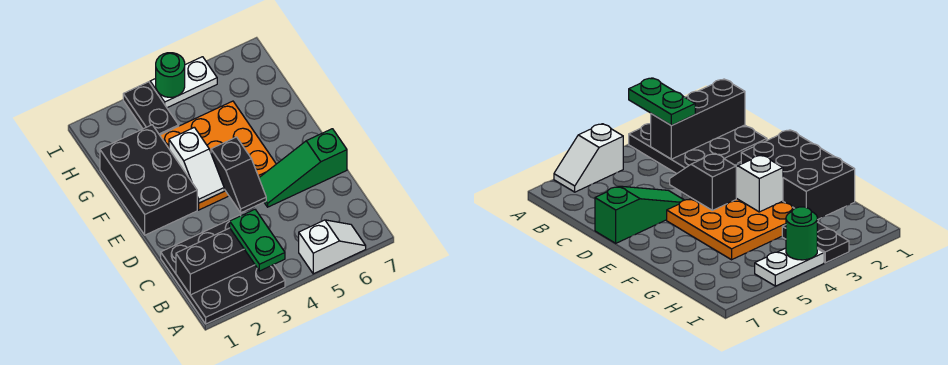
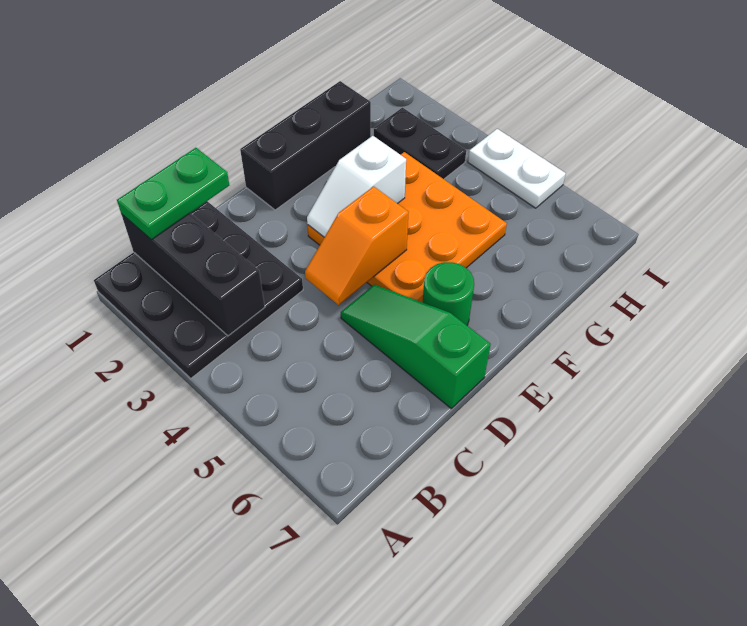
green 1x2 plate [230,210,285,271] -> green 1x2 plate moved to [117,148,229,240]
white 1x2 slope [299,220,366,274] -> none
black 1x2 slope [211,137,266,213] -> orange 1x2 slope [305,186,409,305]
black 2x3 brick [100,125,197,235] -> black 1x3 brick [240,81,371,210]
black 1x2 plate [123,82,179,135] -> black 1x2 plate turned to [374,108,466,179]
green 1x1 round brick [156,53,185,97] -> green 1x1 round brick moved to [423,262,474,325]

